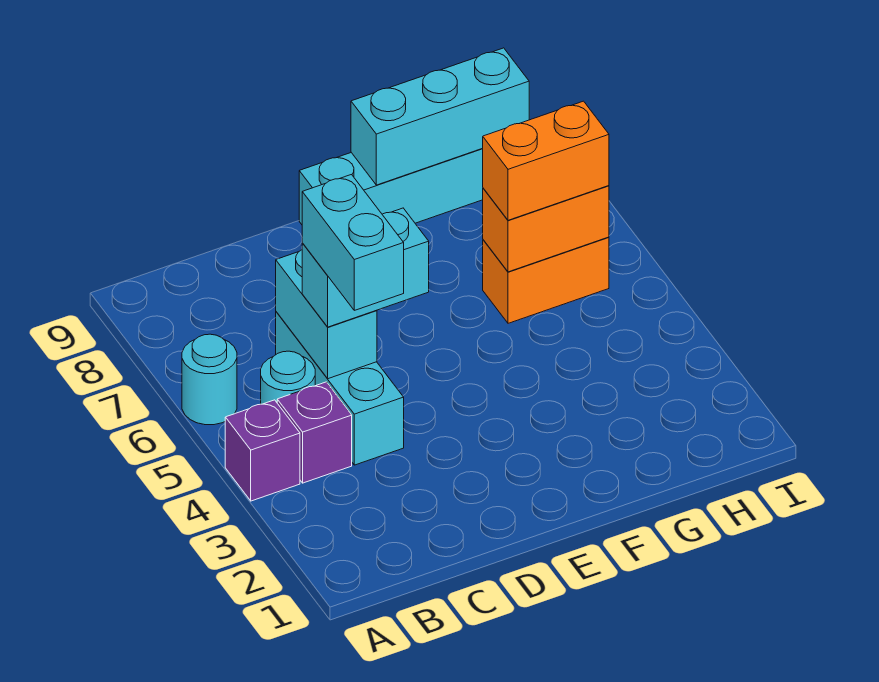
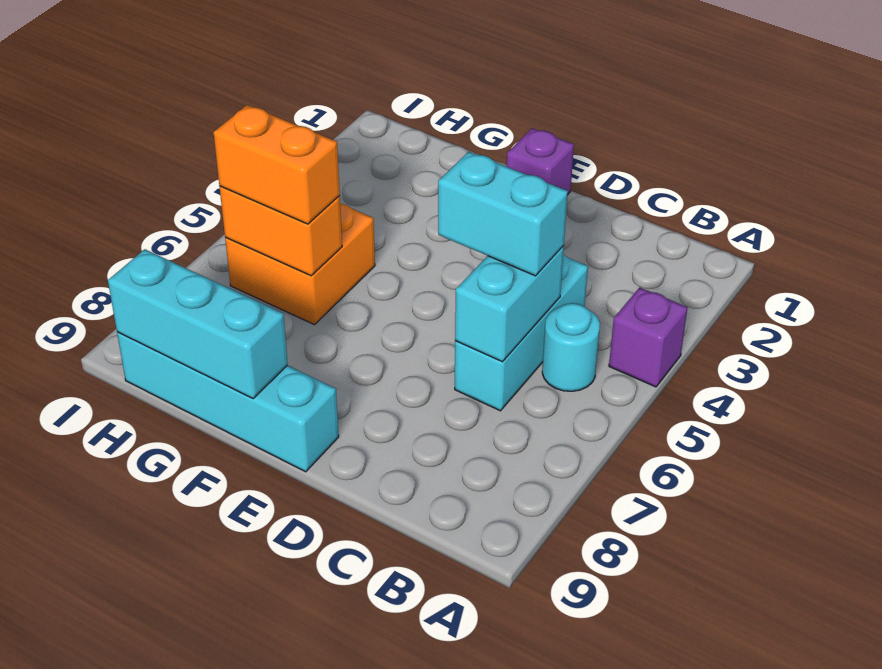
cyan 1x1 round brick [182,334,237,425] -> none
purple 1x1 brick [277,382,352,483] -> purple 1x1 brick moved to [507,128,574,195]
cyan 1x2 brick [302,175,404,310] -> none
orange 1x2 brick [483,237,609,323] -> orange 2x2 brick [225,204,375,325]

